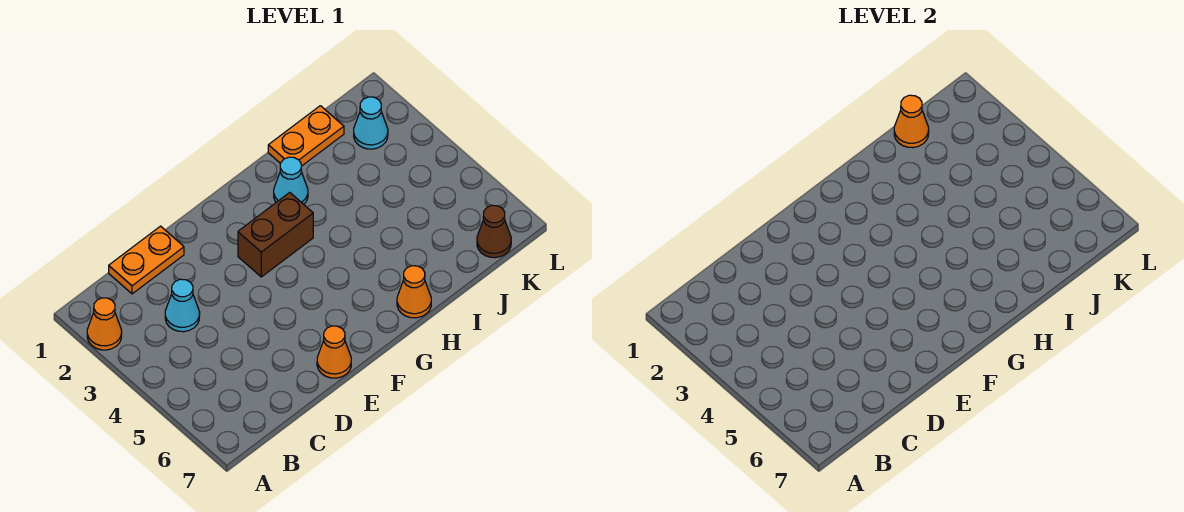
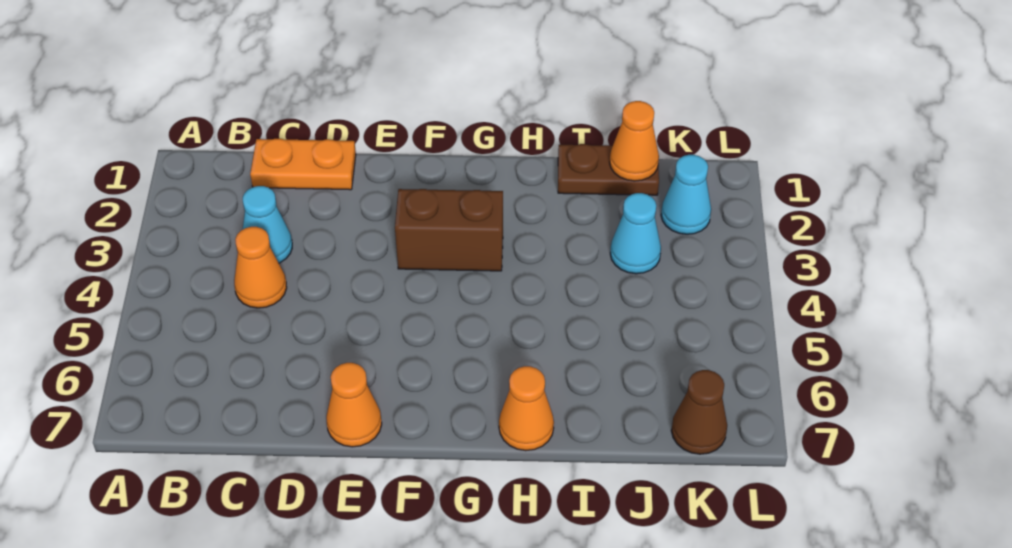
orange 1x1 cone [87,298,122,350] -> orange 1x1 cone moved to [234,227,287,308]
cyan 1x1 cone [274,157,308,204] -> cyan 1x1 cone moved to [610,193,661,274]
orange 1x2 plate [268,106,344,166] -> brown 1x2 plate [558,144,659,195]

